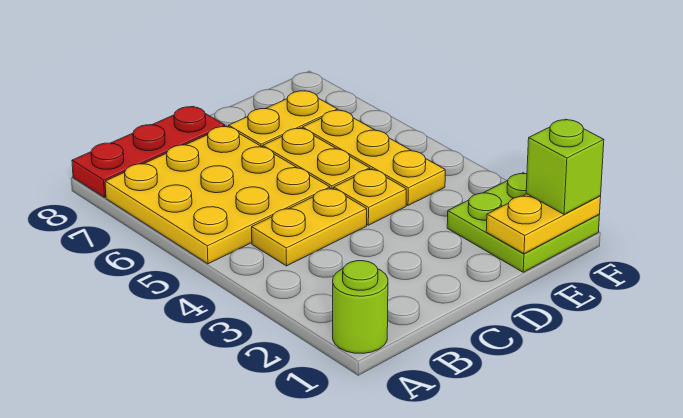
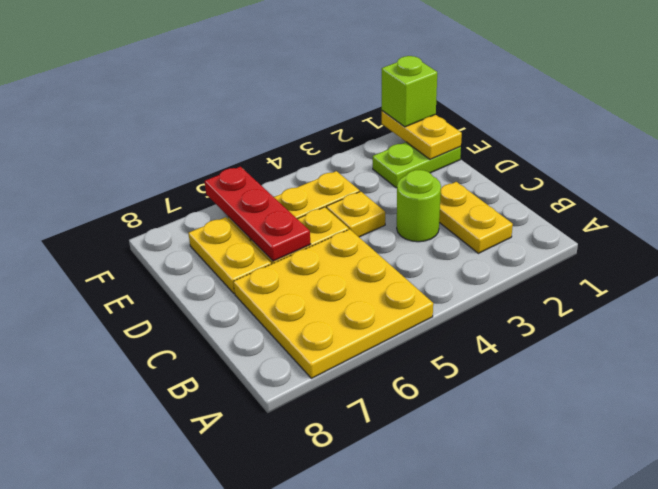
lime 1x1 round brick [333,261,388,353] -> lime 1x1 round brick moved to [397,170,441,242]
red 1x3 plate [72,106,225,198] -> red 1x3 plate moved to [205,167,310,261]
yellow 1x2 plate [252,188,367,266] -> yellow 1x2 plate moved to [439,182,513,253]
lime 2x2 plate [447,173,599,272] -> lime 1x2 plate [373,142,461,188]

